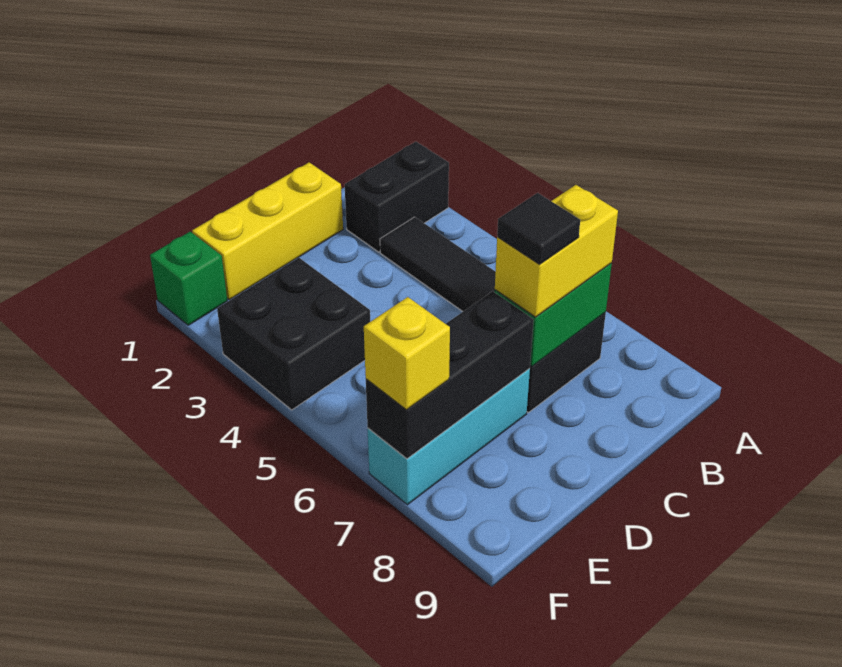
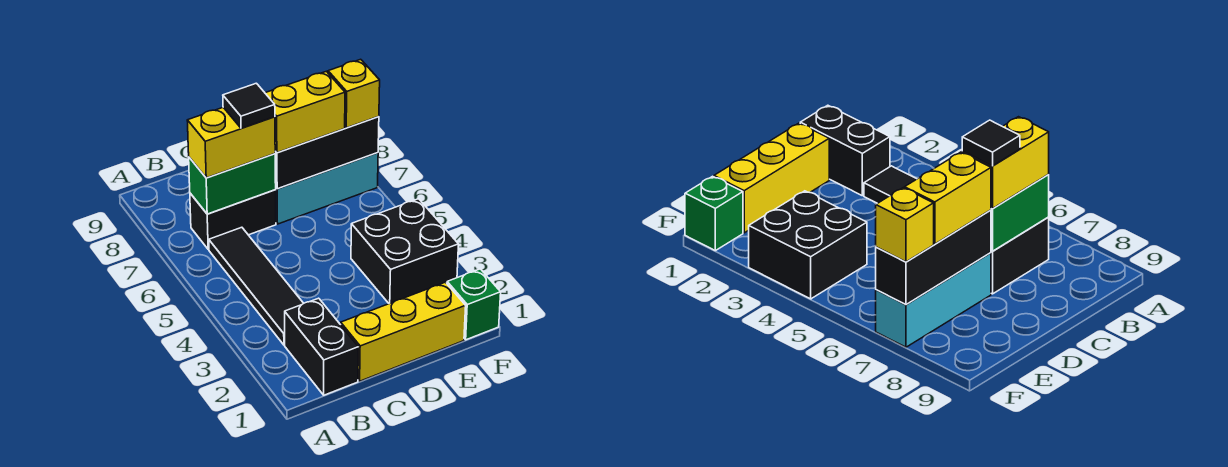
black 1x2 brick [345,142,449,252] -> black 1x2 brick turned to [285,298,358,395]
none -> yellow 1x2 brick [265,71,345,153]

